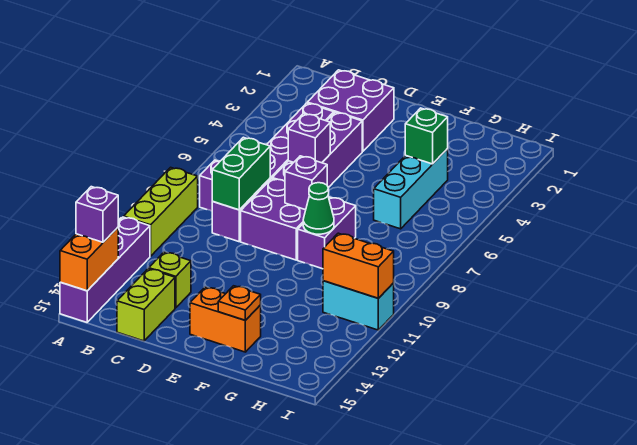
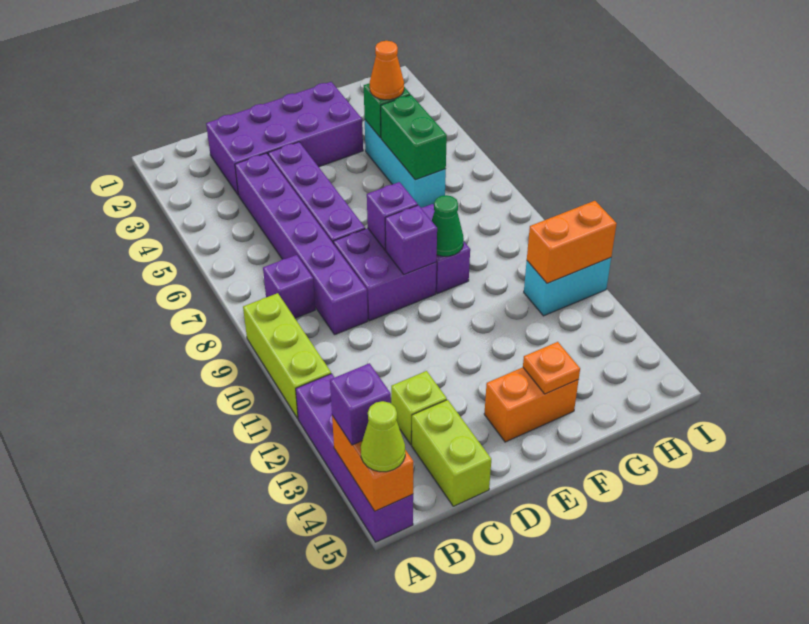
none -> lime 1x1 cone [361,401,405,472]
purple 2x2 brick [307,70,394,152] -> purple 2x4 brick [206,82,363,195]
green 1x2 brick [212,137,270,210] -> green 1x2 brick moved to [381,95,447,180]
purple 1x1 brick [288,114,330,163] -> purple 1x1 brick moved to [385,205,437,274]
none -> orange 1x1 cone [370,41,404,100]

